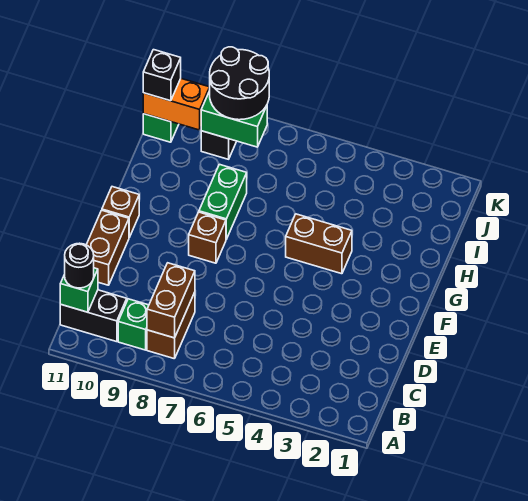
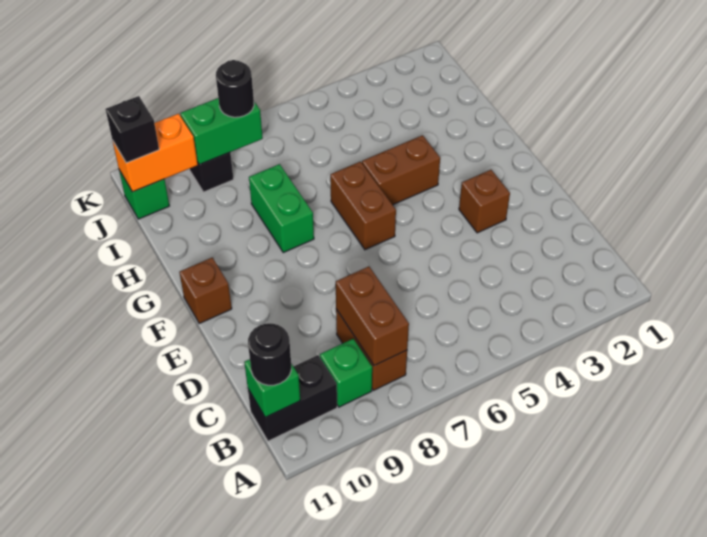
brown 1x2 brick [87,210,129,285] -> brown 1x2 brick moved to [330,162,396,250]
brown 1x1 brick [189,212,226,263] -> brown 1x1 brick moved to [459,170,510,233]
black 2x2 round brick [210,47,269,120] -> black 1x1 round brick [216,60,254,117]

